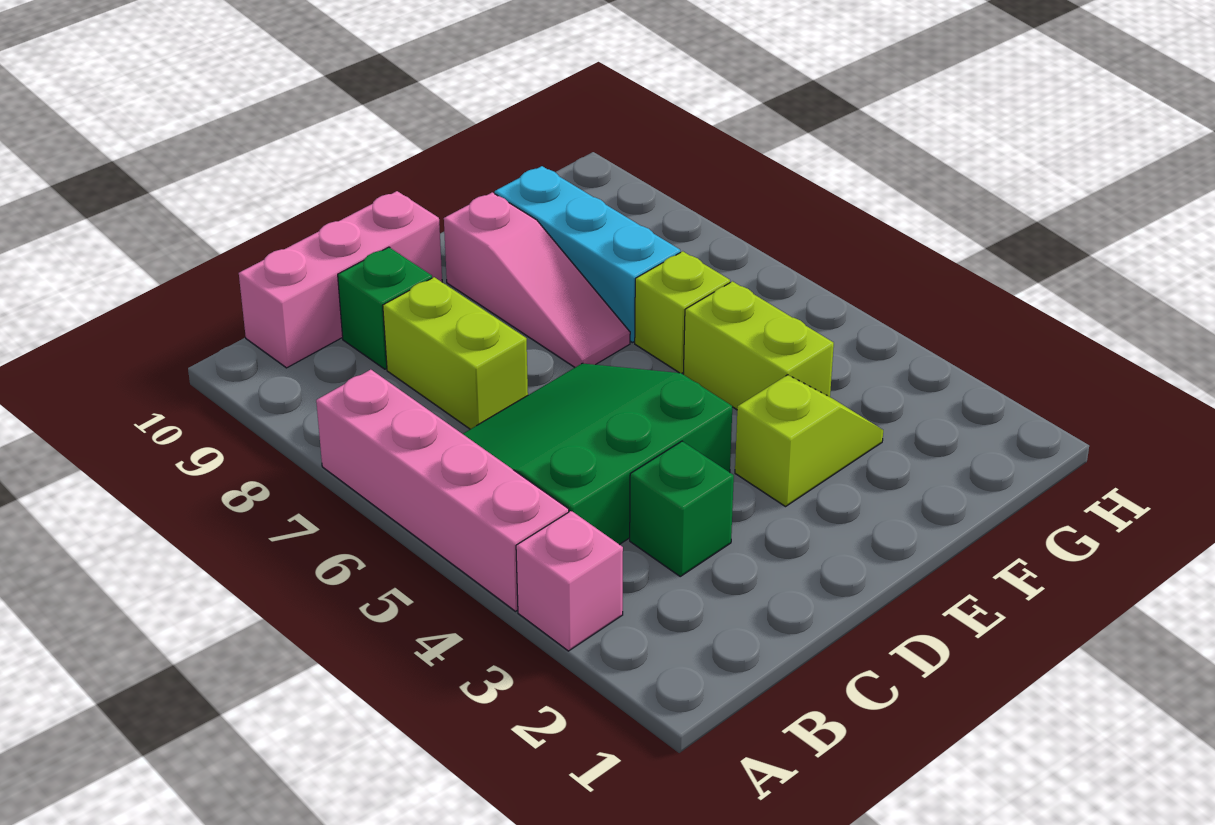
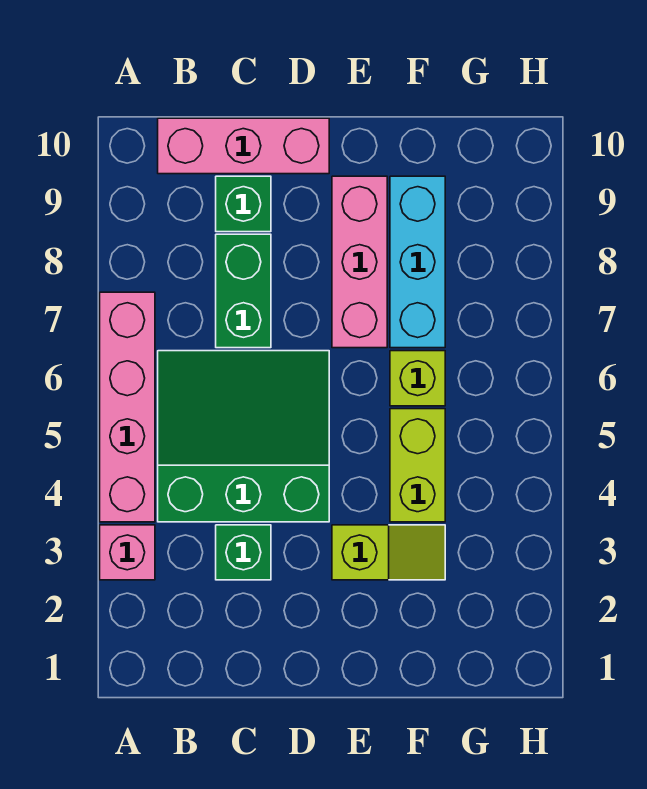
lime 1x2 brick [383,277,528,429] -> green 1x2 brick [216,234,271,348]
pink 1x3 slope [444,192,630,367] -> pink 1x3 brick [332,176,387,348]

